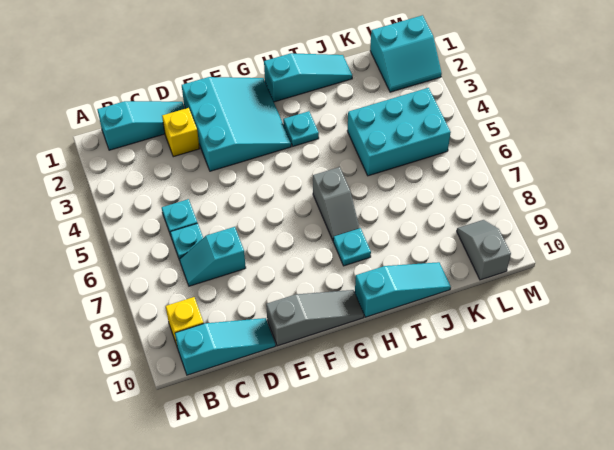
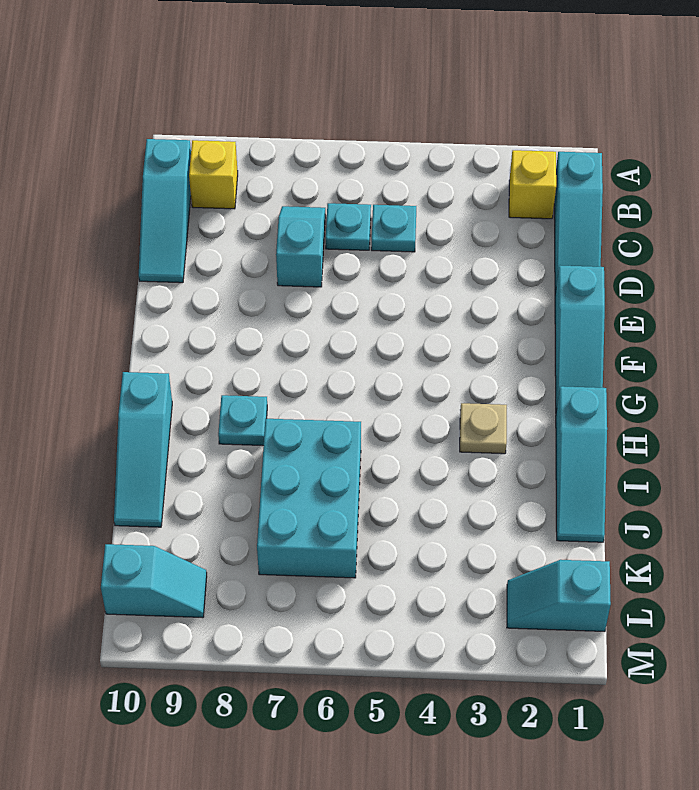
yellow 1x1 brick [162,108,200,157] -> yellow 1x1 brick moved to [509,150,556,219]
cyan 3x3 slope [182,77,291,171] -> cyan 1x3 slope [555,265,605,410]
grey 1x3 slope [266,290,364,346] -> none
cyan 1x1 plate [283,111,319,146] -> tan 1x1 plate [460,403,507,454]
grey 1x2 slope [313,167,359,240] -> none
cyan 2x3 brick [347,88,451,176] -> cyan 2x3 brick moved to [257,419,361,578]
cyan 2x2 slope [370,15,442,92] -> cyan 1x2 slope [507,560,611,632]
grey 1x2 slope [457,220,511,280] -> cyan 1x2 slope [101,544,207,617]

